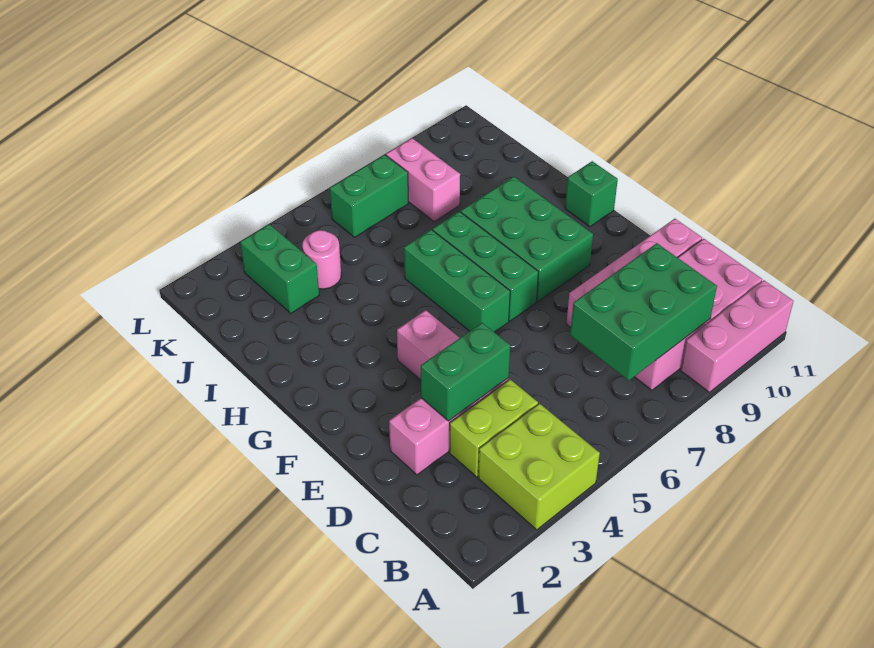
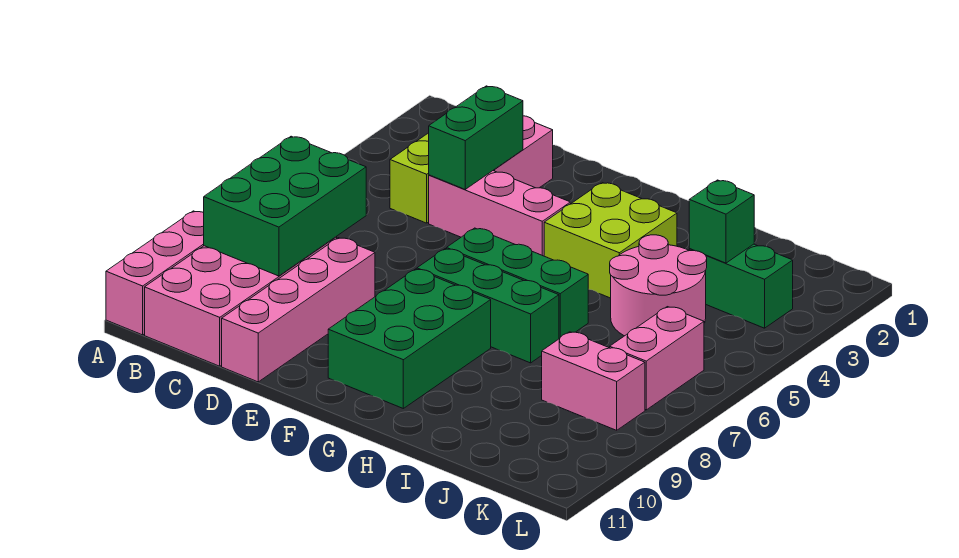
lime 2x2 brick [478,404,600,530] -> lime 2x2 brick moved to [544,183,677,298]
green 2x3 brick [461,177,593,302] -> green 2x3 brick turned to [328,269,491,408]
green 1x1 brick [565,161,618,227] -> green 1x1 brick moved to [689,180,754,263]
pink 1x1 round brick [302,230,341,289] -> pink 2x2 round brick [610,235,707,336]
green 1x2 brick [330,155,409,238] -> pink 1x2 brick [610,307,704,410]

